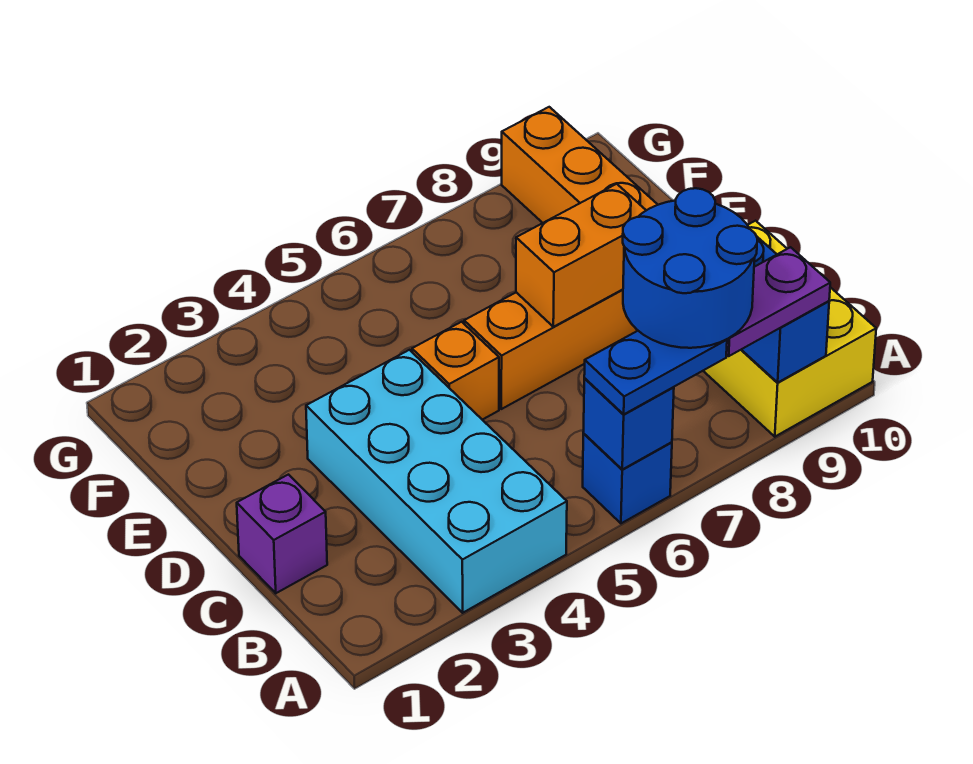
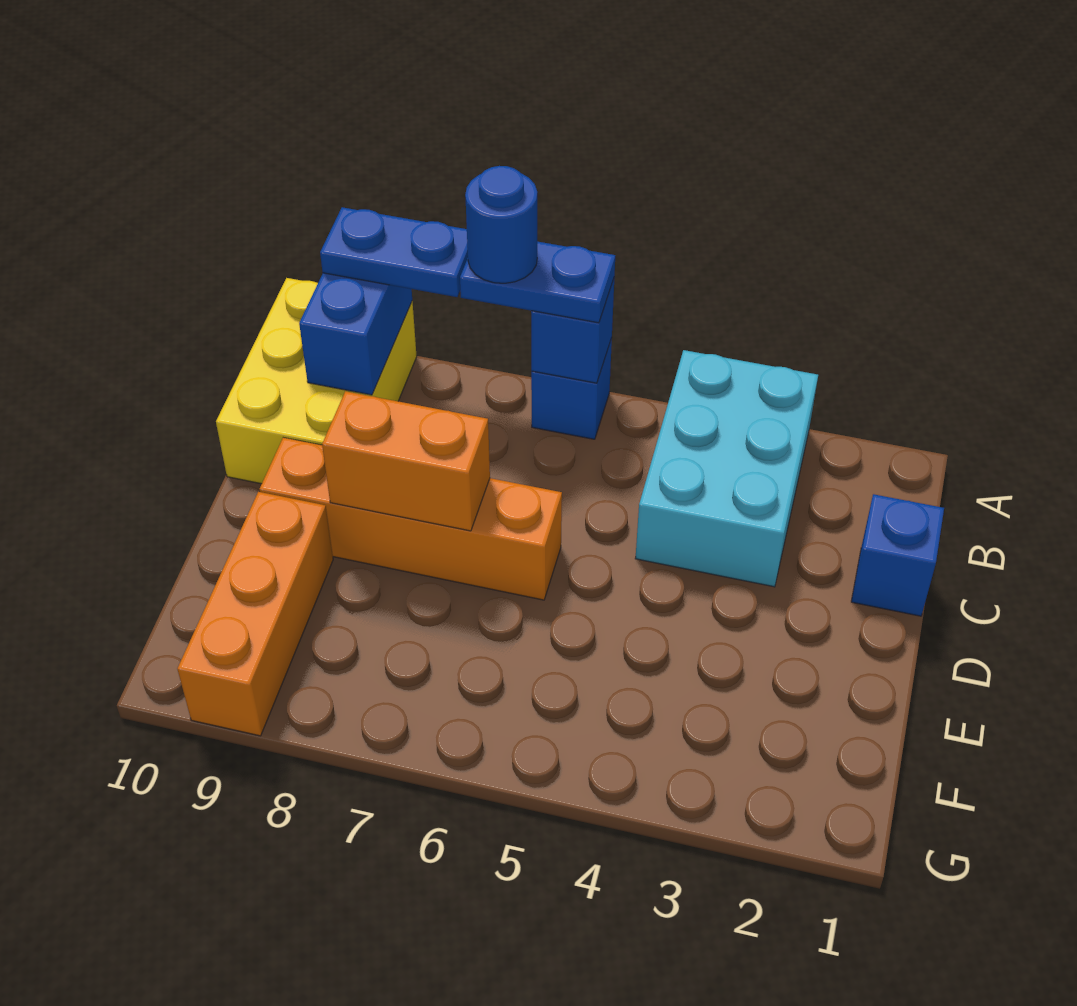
cyan 2x4 brick [306,350,567,613] -> cyan 2x3 brick [635,350,818,587]
blue 2x2 round brick [623,188,757,348] -> blue 1x1 round brick [465,166,537,283]
purple 1x2 plate [726,247,830,356] -> blue 1x2 plate [320,207,468,297]
purple 1x1 brick [237,475,327,593] -> blue 1x1 brick [851,494,944,616]
orange 1x1 brick [412,322,499,420] -> none

